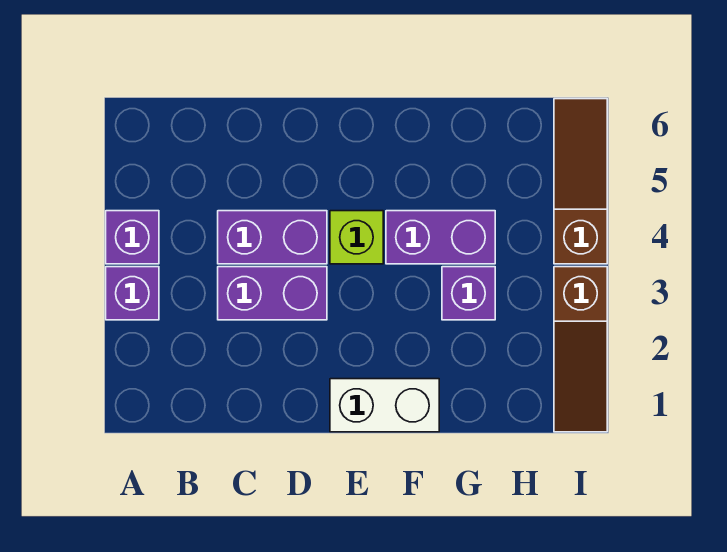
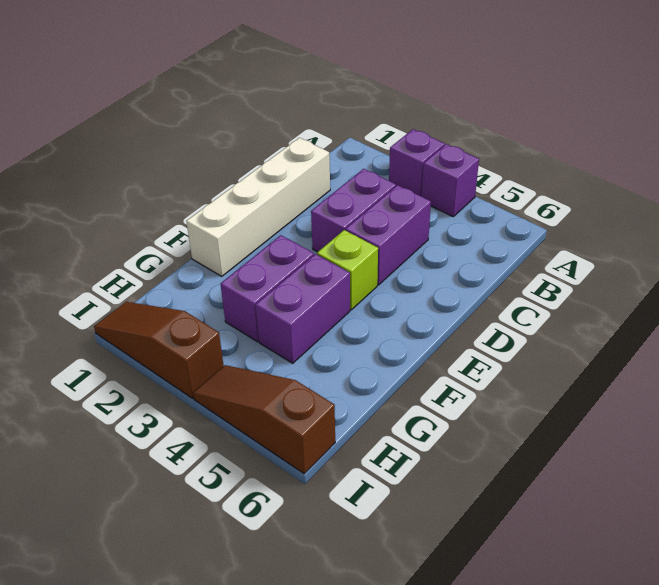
white 1x2 brick [330,379,439,432] -> white 1x4 brick [186,138,330,276]
purple 1x1 brick [442,267,495,320] -> purple 1x2 brick [221,235,314,342]
brown 1x3 slope [554,99,607,264] -> brown 1x3 slope turned to [193,365,335,474]

